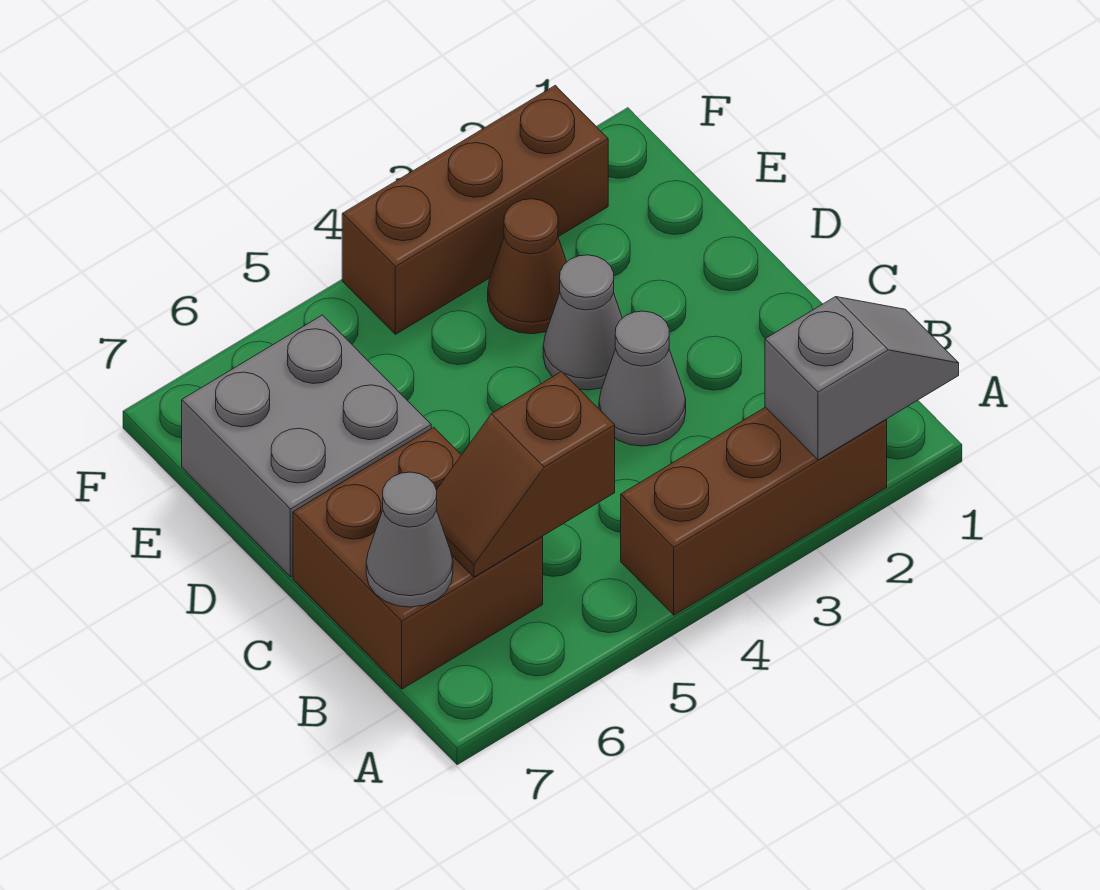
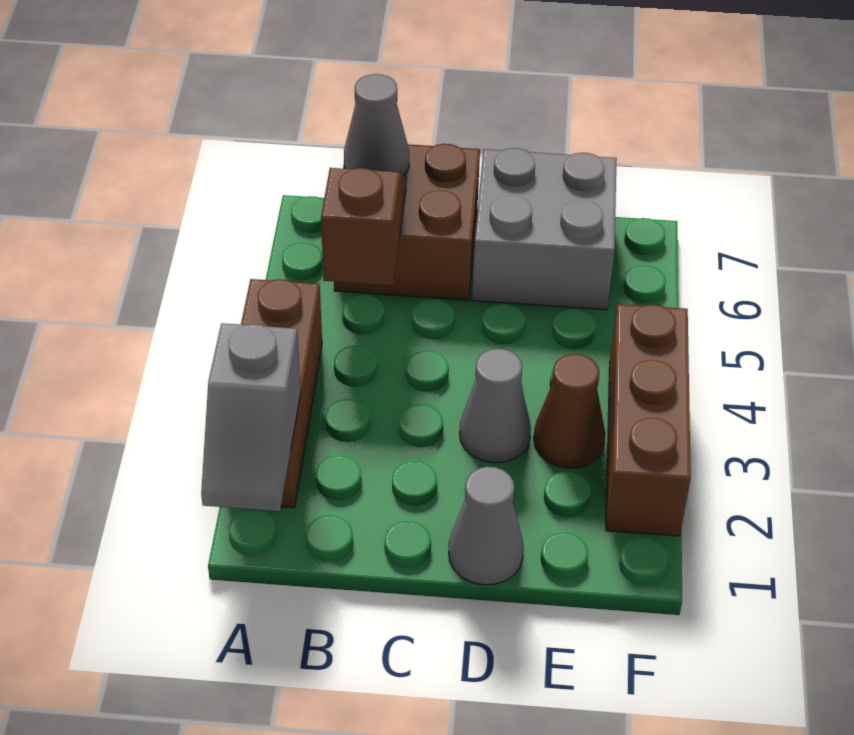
grey 1x1 cone [599,311,686,446] -> grey 1x1 cone moved to [449,467,524,585]

